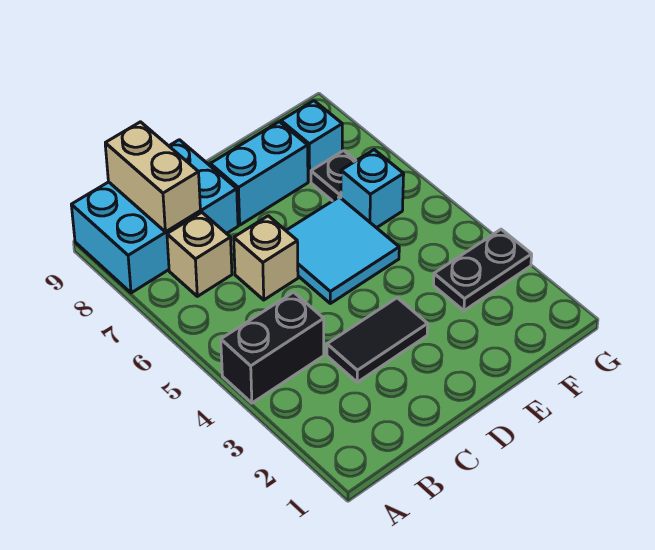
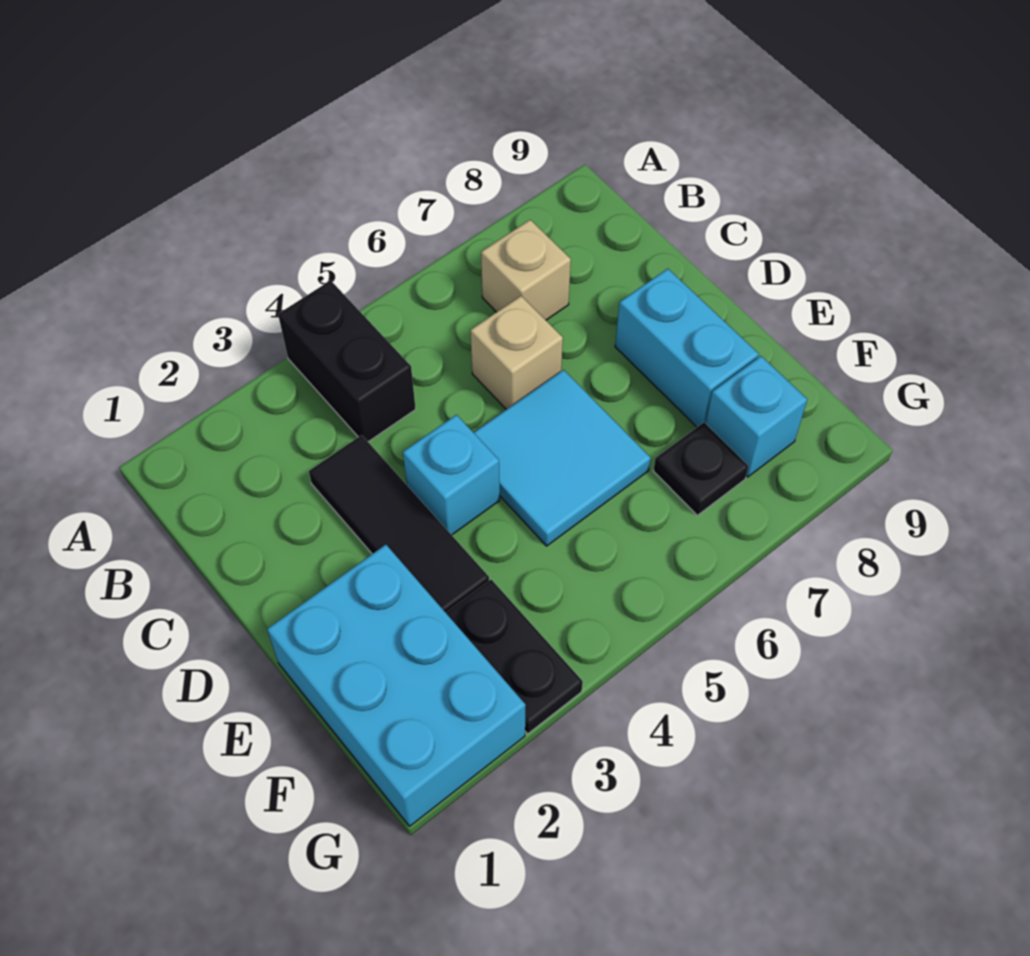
cyan 2x3 brick [71,140,238,293] -> cyan 2x3 brick moved to [267,545,526,826]
tan 1x2 brick [105,122,200,232] -> none
black 1x2 tile [327,298,428,382] -> black 1x3 tile [309,435,489,613]
cyan 1x1 brick [341,150,404,228] -> cyan 1x1 brick moved to [403,415,500,535]

